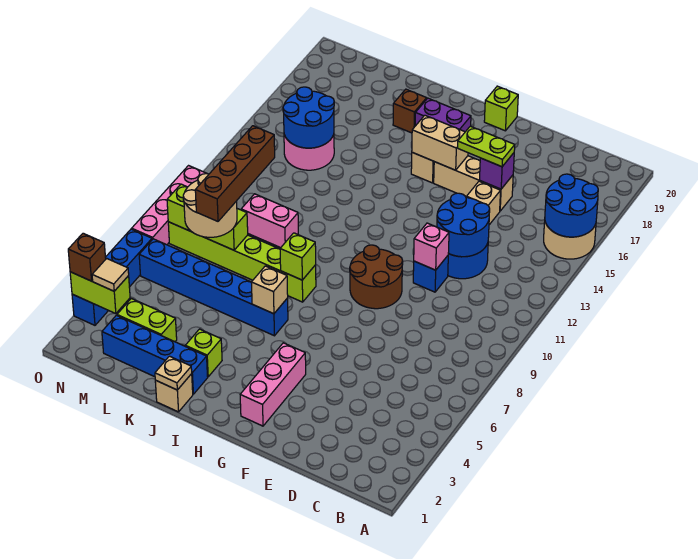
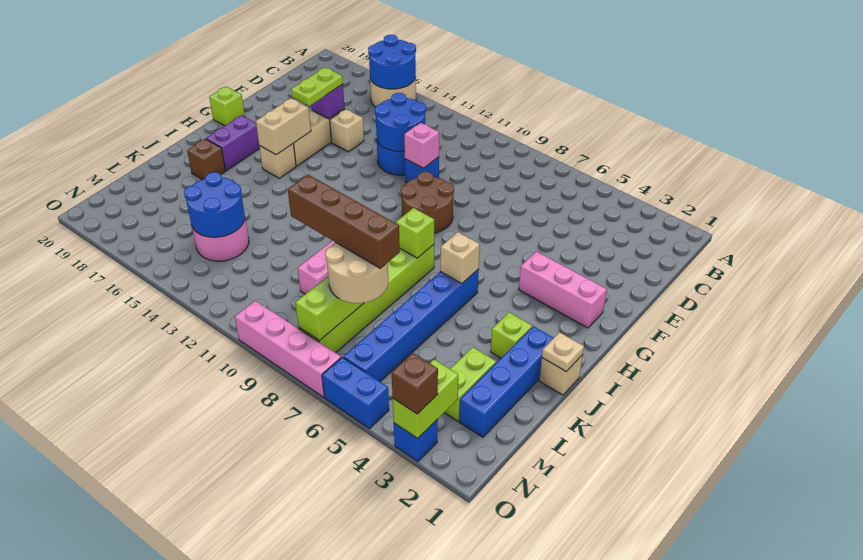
tan 1x1 tile [92,258,129,291] -> none

